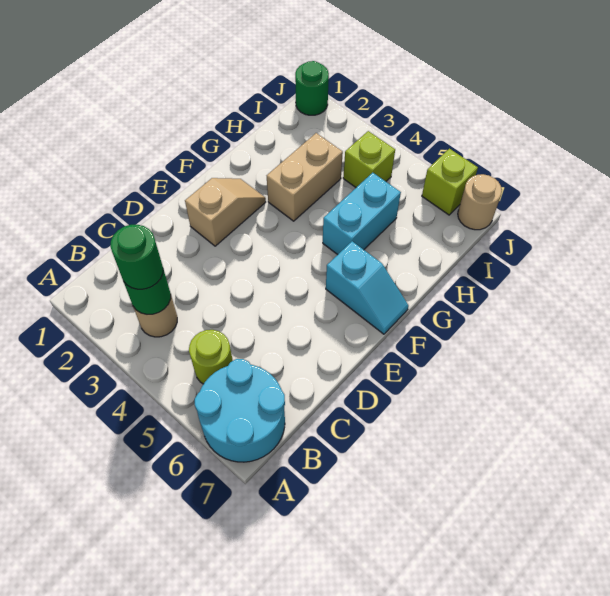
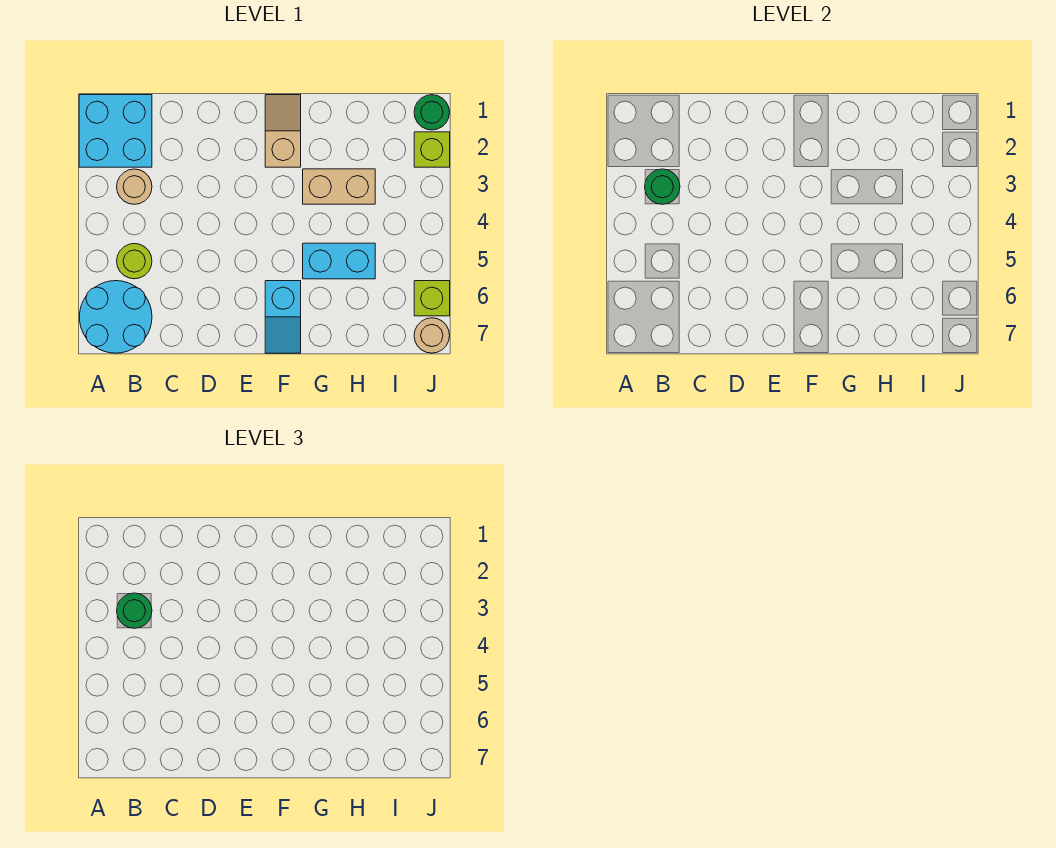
none -> cyan 2x2 brick [79,95,152,167]
tan 1x2 slope [185,178,266,246] -> tan 1x2 slope turned to [265,95,301,167]
lime 1x1 brick [343,131,395,187] -> lime 1x1 brick moved to [414,132,450,167]

